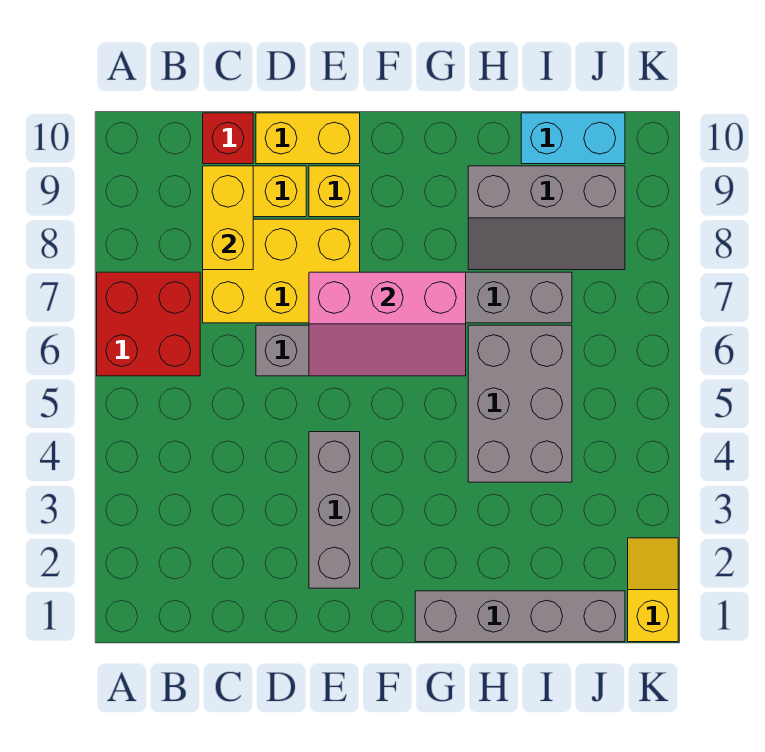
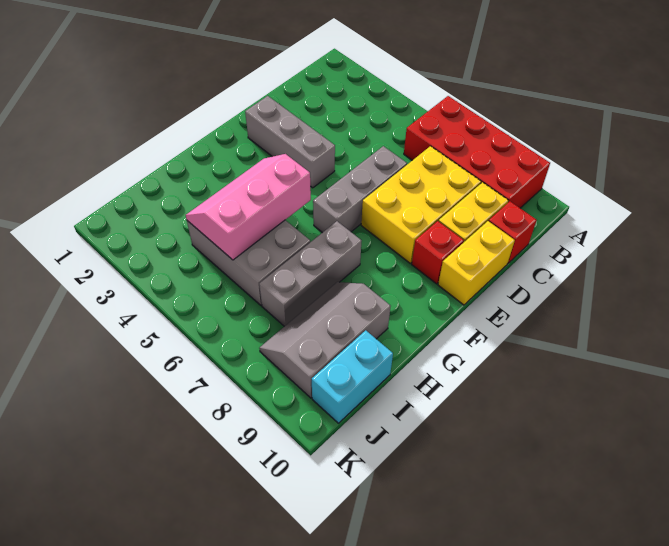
red 2x2 brick [97,272,200,376] -> red 2x4 brick [404,96,550,208]
yellow 1x2 brick [203,166,253,270] -> none
pink 2x3 slope [309,272,466,376] -> pink 2x3 slope moved to [186,154,311,260]
yellow 1x1 brick [309,166,360,217] -> red 1x1 brick [412,221,464,284]
grey 1x4 brick [415,591,625,642] -> none
yellow 1x2 slope [628,538,678,642] -> none

